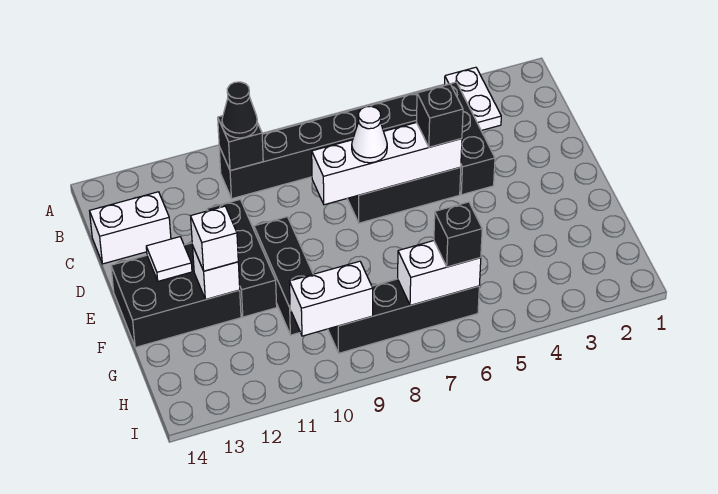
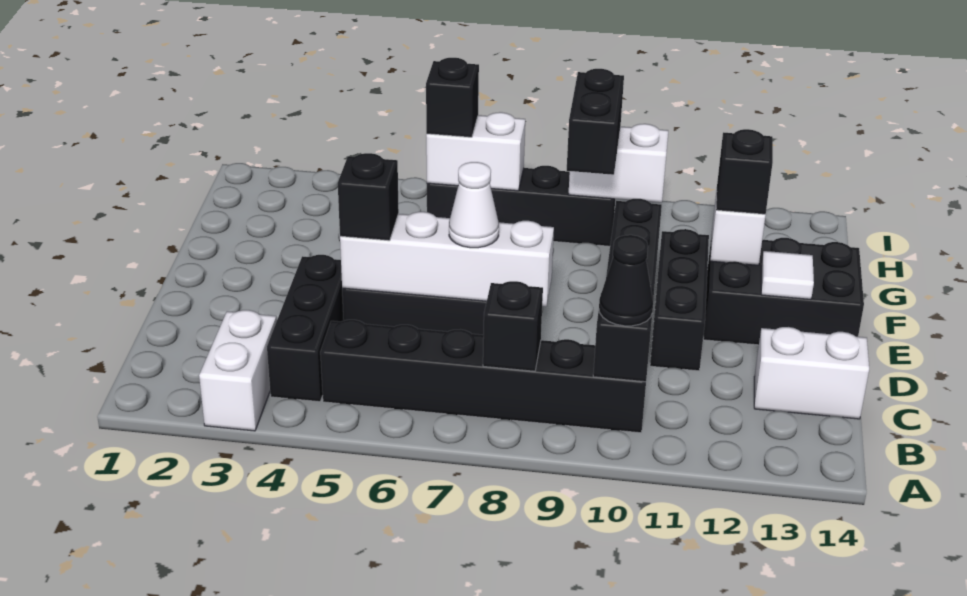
white 1x2 plate [445,67,501,131] -> white 1x2 brick [199,310,277,431]
none -> black 1x1 brick [483,281,543,371]
white 1x1 brick [191,206,238,271] -> black 1x1 brick [716,129,773,214]
none -> black 1x2 brick [567,69,624,175]

